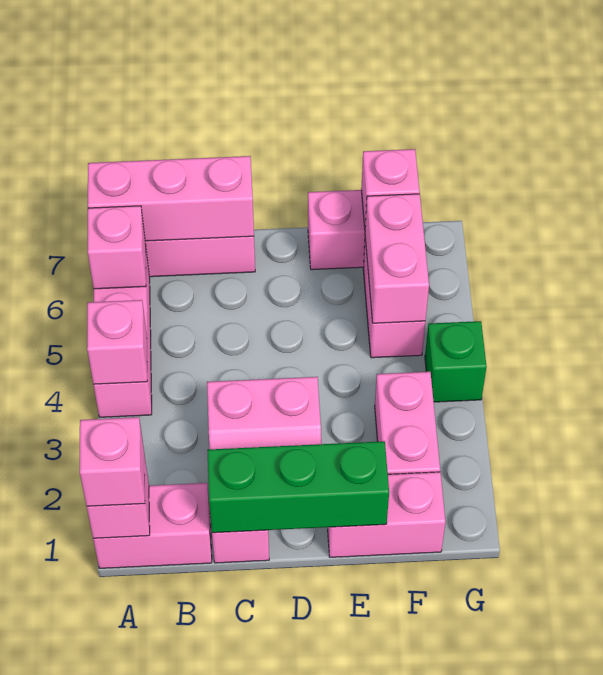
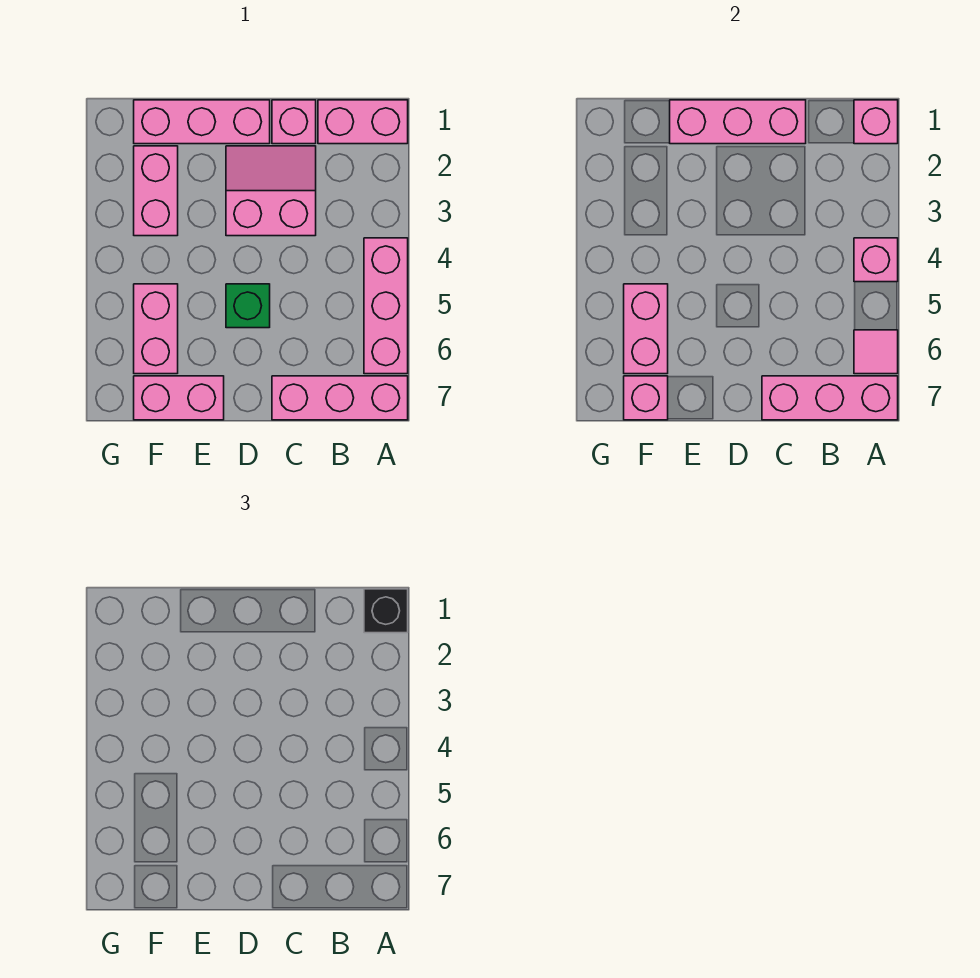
pink 1x1 brick [80,417,145,506] -> black 1x1 brick [364,589,408,633]
pink 1x1 brick [88,206,146,289] -> pink 1x1 tile [854,330,898,374]
green 1x3 brick [207,441,389,533] -> pink 1x3 brick [670,100,806,144]
pink 1x2 brick [328,472,446,557] -> pink 1x3 brick [134,100,270,144]
green 1x1 brick [425,321,487,402] -> green 1x1 brick moved to [226,284,270,328]

